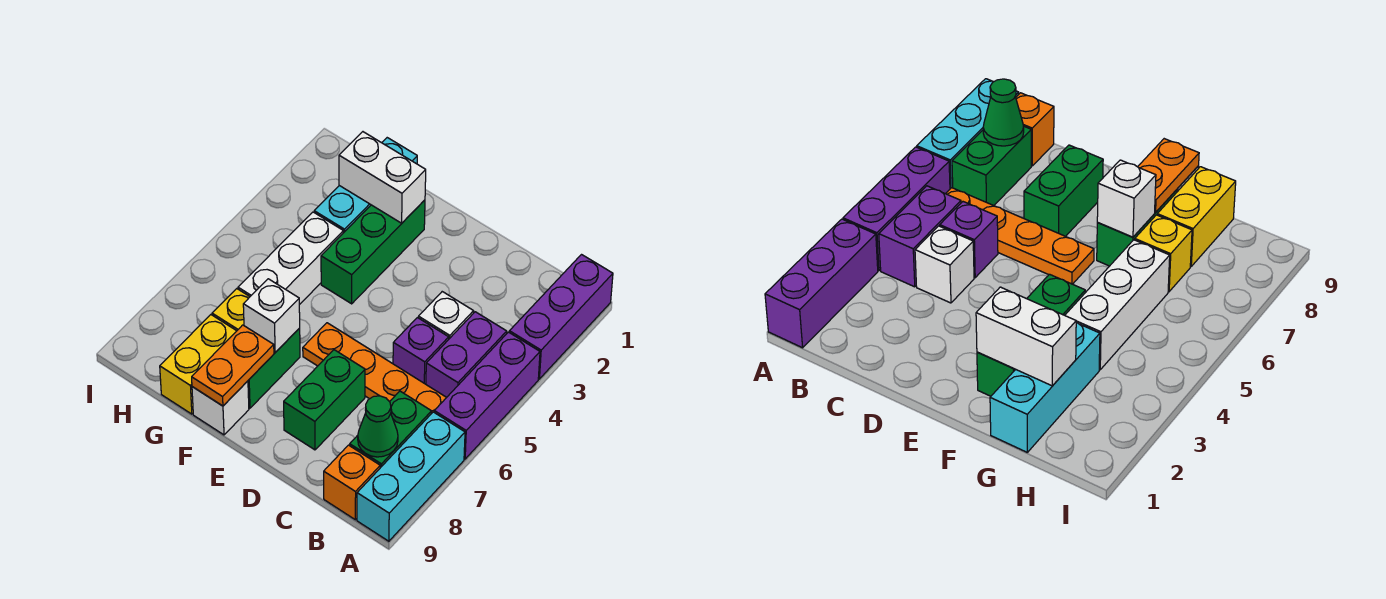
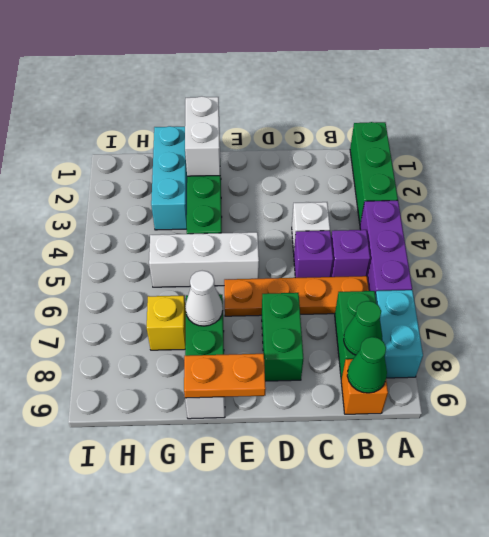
purple 1x3 brick [509,255,613,379] -> green 1x3 brick [350,122,398,223]
cyan 1x3 brick [357,412,465,541] -> cyan 1x2 brick [375,290,423,378]
purple 1x2 brick [426,312,507,397] -> purple 1x1 brick [331,230,370,277]
none -> green 1x1 cone [347,337,387,393]
white 1x2 brick [339,132,426,223] -> white 1x2 brick turned to [185,96,220,176]
white 1x1 brick [243,279,300,352] -> white 1x1 cone [185,271,223,326]
orange 1x2 plate [192,325,274,406] -> orange 1x2 plate turned to [184,354,266,398]
white 1x3 brick [238,212,343,305] -> white 1x3 brick turned to [149,232,259,287]
yellow 1x2 brick [160,315,236,414] -> none

